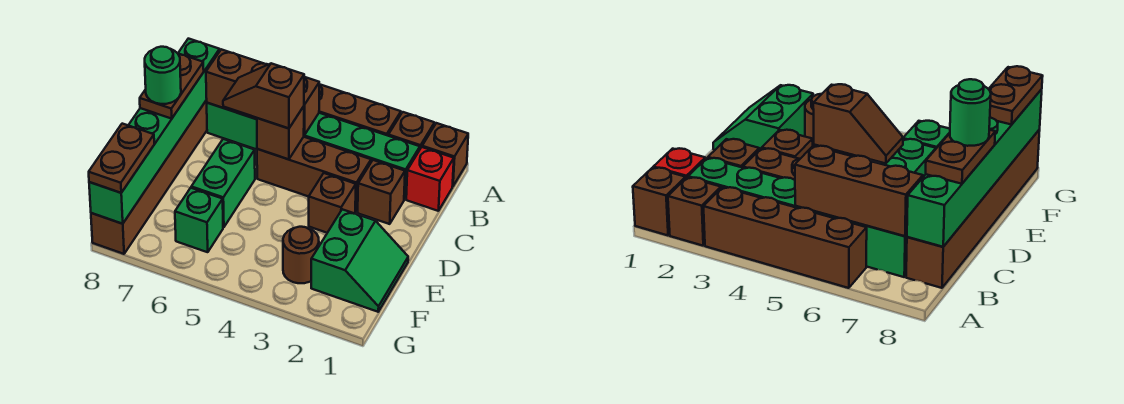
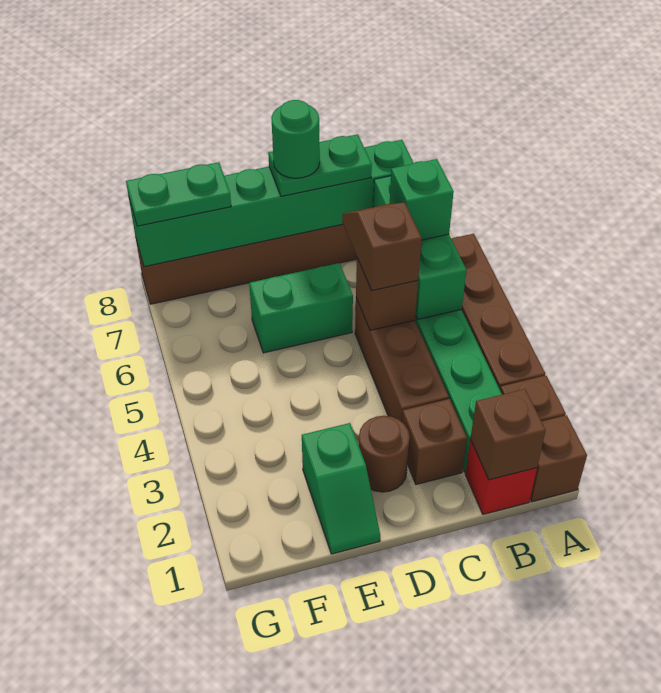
brown 1x3 brick [206,49,319,135] -> green 1x3 brick [373,176,467,320]
brown 1x2 plate [140,54,204,119] -> green 1x2 plate [268,134,372,196]
brown 1x1 brick [309,173,356,233] -> brown 1x1 brick moved to [471,389,546,480]
green 2x2 slope [311,209,408,312] -> green 1x2 slope [302,423,380,554]
brown 1x1 round brick [283,227,319,283] -> brown 1x1 round brick moved to [359,416,410,492]
green 1x1 brick [175,188,223,252] -> green 1x1 brick moved to [390,159,454,240]
brown 1x2 plate [89,124,154,193] -> green 1x2 plate [126,162,231,226]

